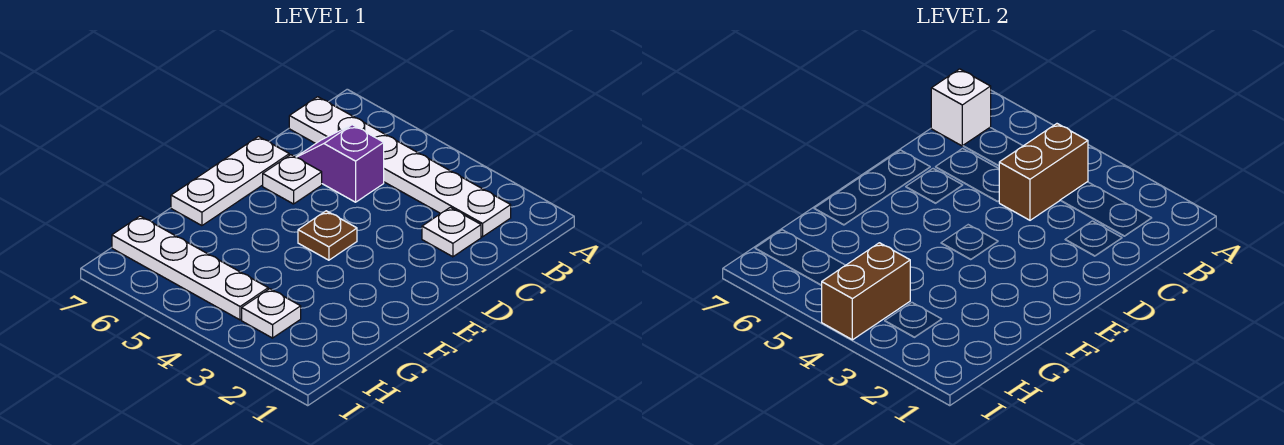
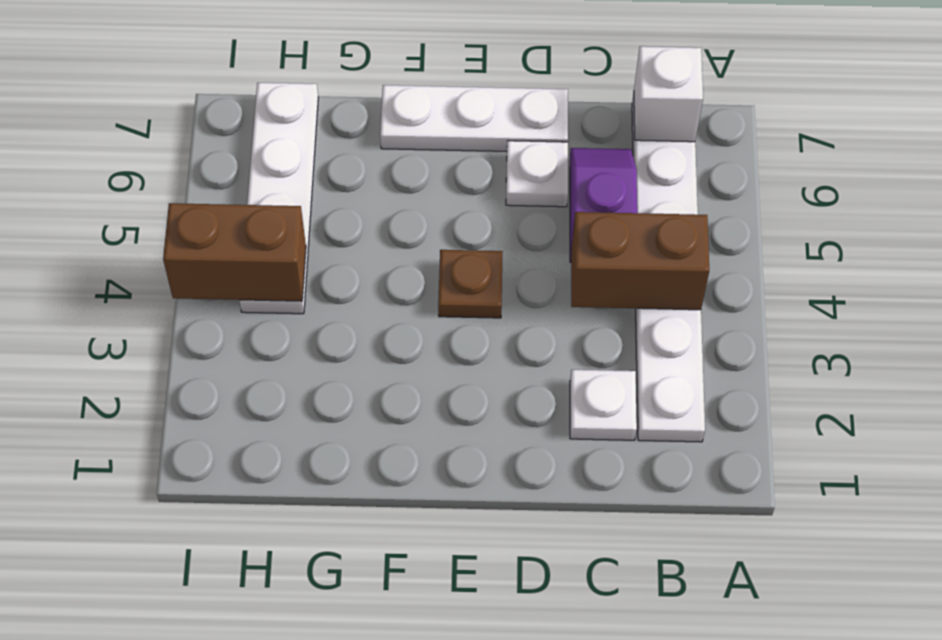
white 1x1 plate [242,289,301,338] -> none

